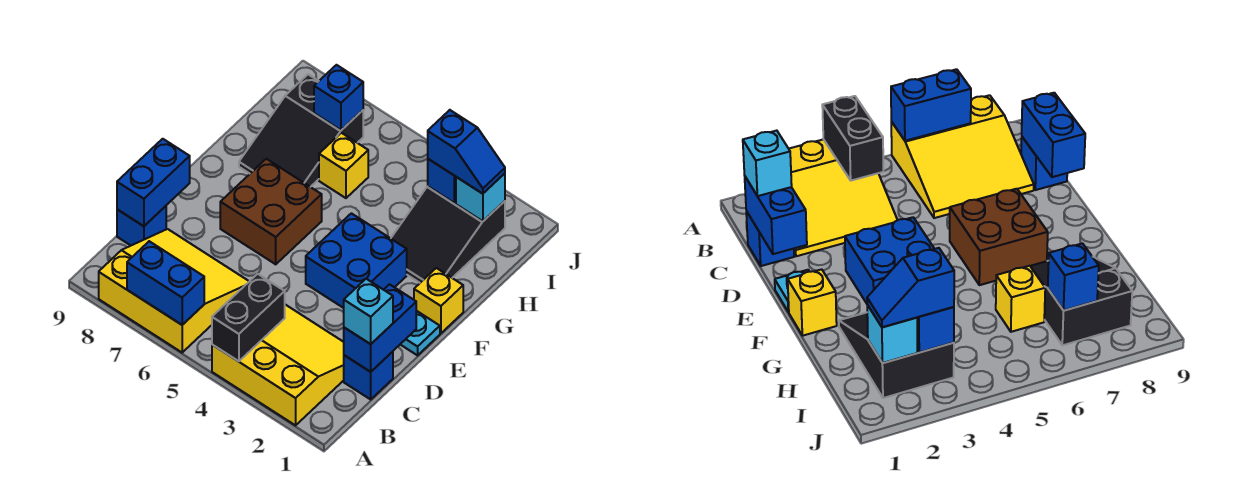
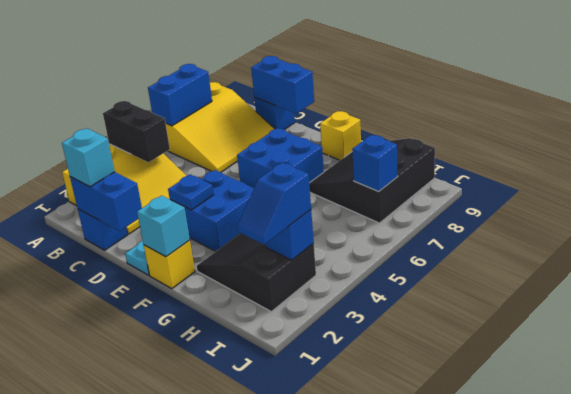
none -> blue 1x1 plate [168,174,214,210]
brown 2x2 brick [220,159,322,264] -> blue 2x2 brick [237,128,324,188]
black 2x3 slope [239,74,363,187] -> black 3x3 slope [309,138,435,223]
yellow 1x1 brick [319,133,368,198] -> yellow 1x1 brick moved to [320,111,361,160]
cyan 1x1 brick [456,173,505,221] -> cyan 1x1 brick moved to [137,196,190,257]

